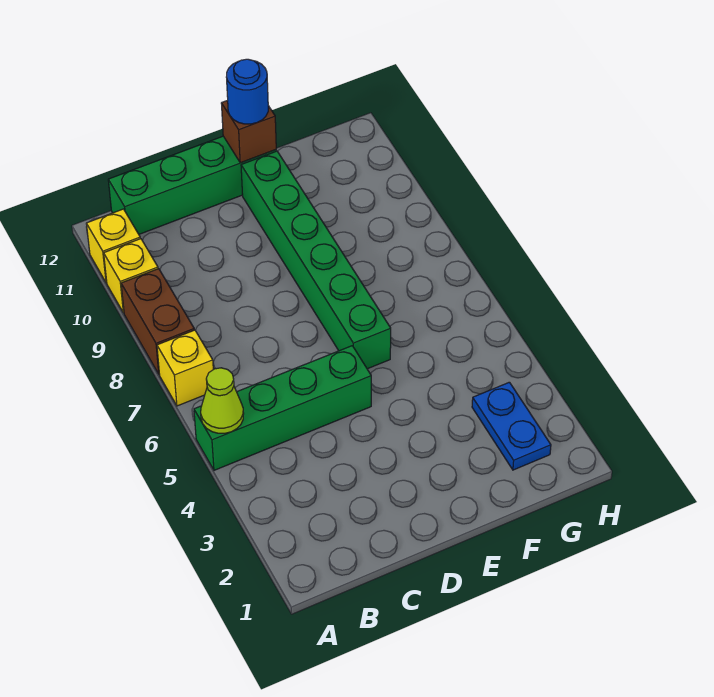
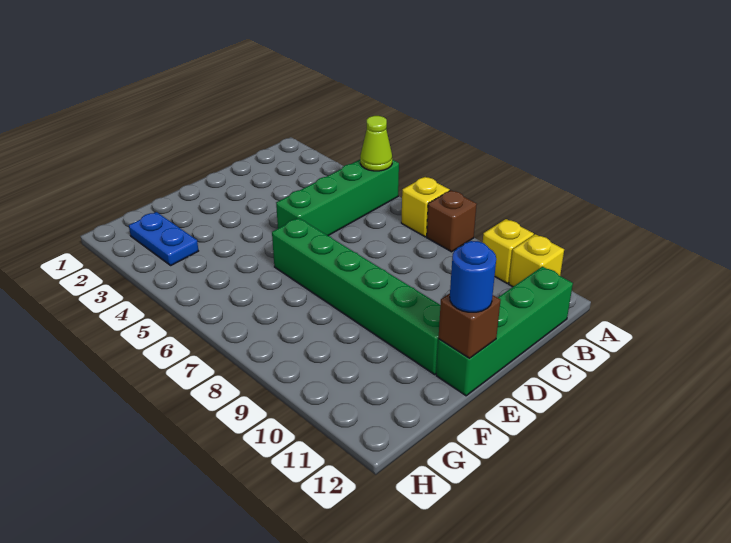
brown 1x2 brick [121,269,194,374] -> brown 1x1 brick [427,190,477,252]

